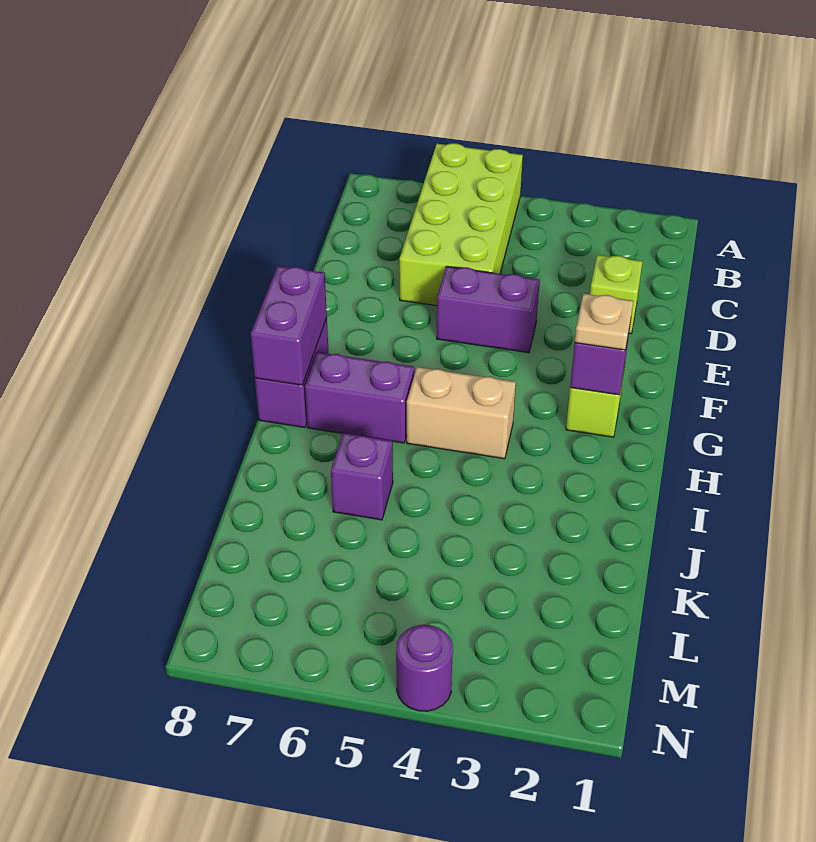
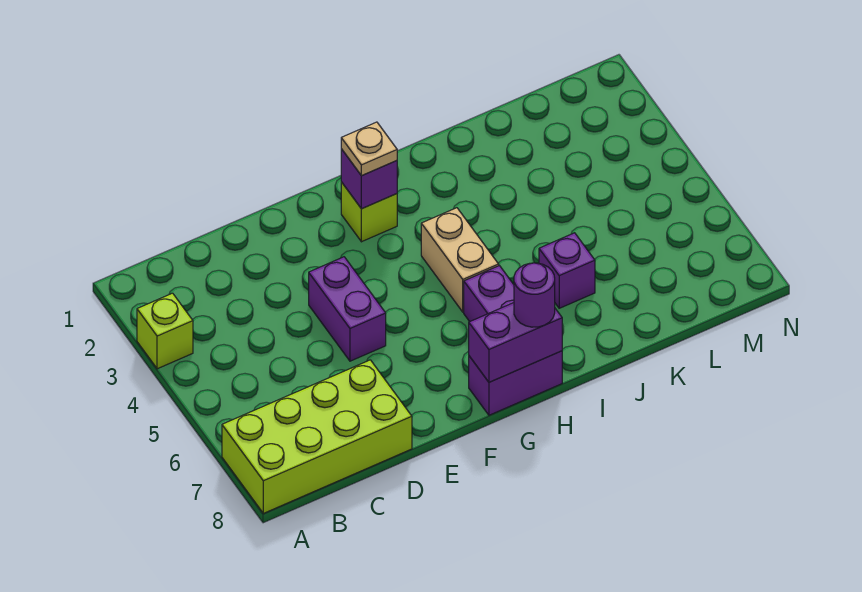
lime 2x4 brick [399,143,523,306] -> lime 2x4 brick moved to [222,360,412,513]
lime 1x1 brick [590,255,643,333] -> lime 1x1 brick moved to [137,293,193,369]
purple 1x1 round brick [396,625,453,711] -> purple 1x1 round brick moved to [514,263,555,327]

